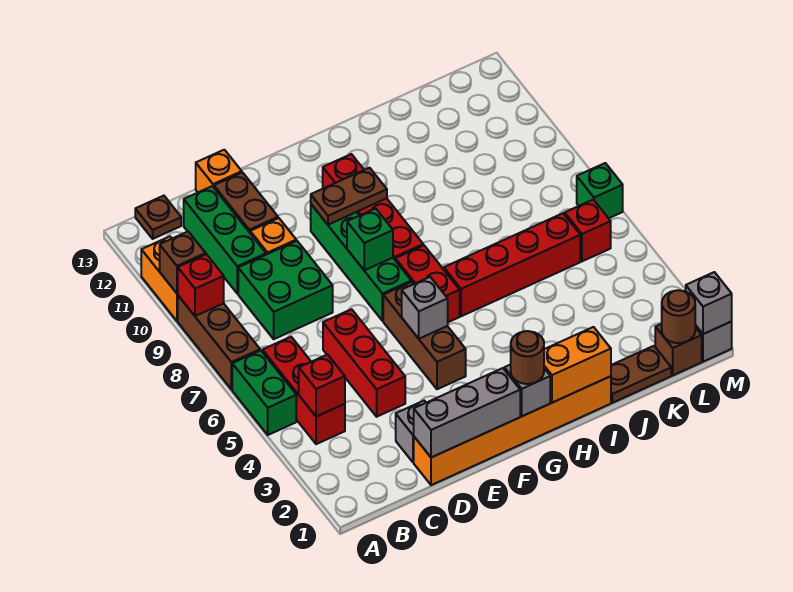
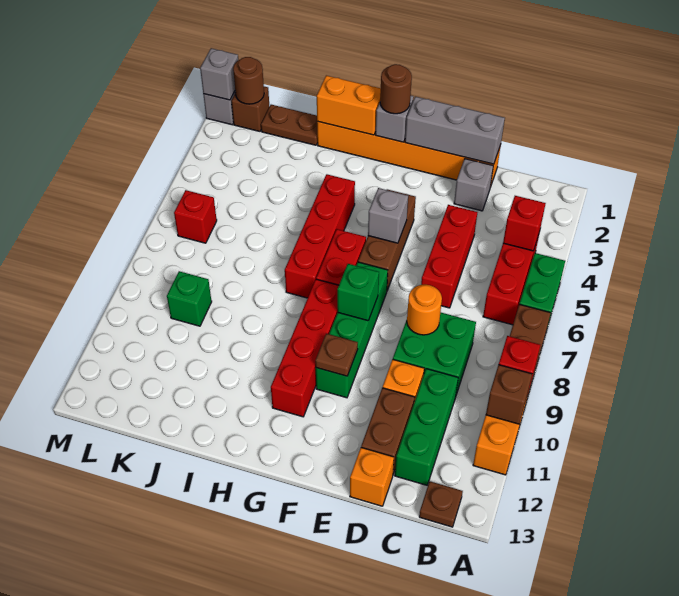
none -> orange 1x1 round brick [407,285,442,335]
brown 1x2 plate [311,168,387,225] -> brown 1x1 plate [315,334,358,376]
red 1x4 brick [444,213,580,316] -> red 1x4 brick turned to [285,174,355,298]
green 1x1 brick [577,163,623,218] -> green 1x1 brick moved to [167,271,212,326]

